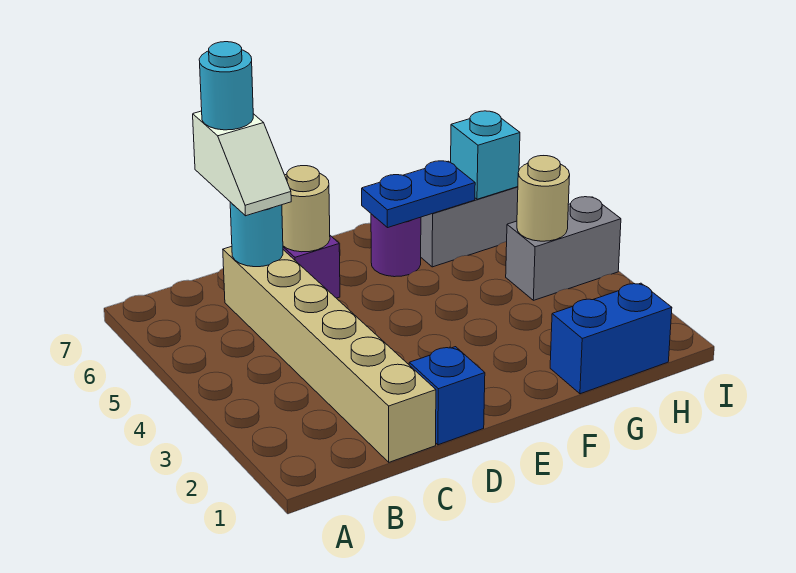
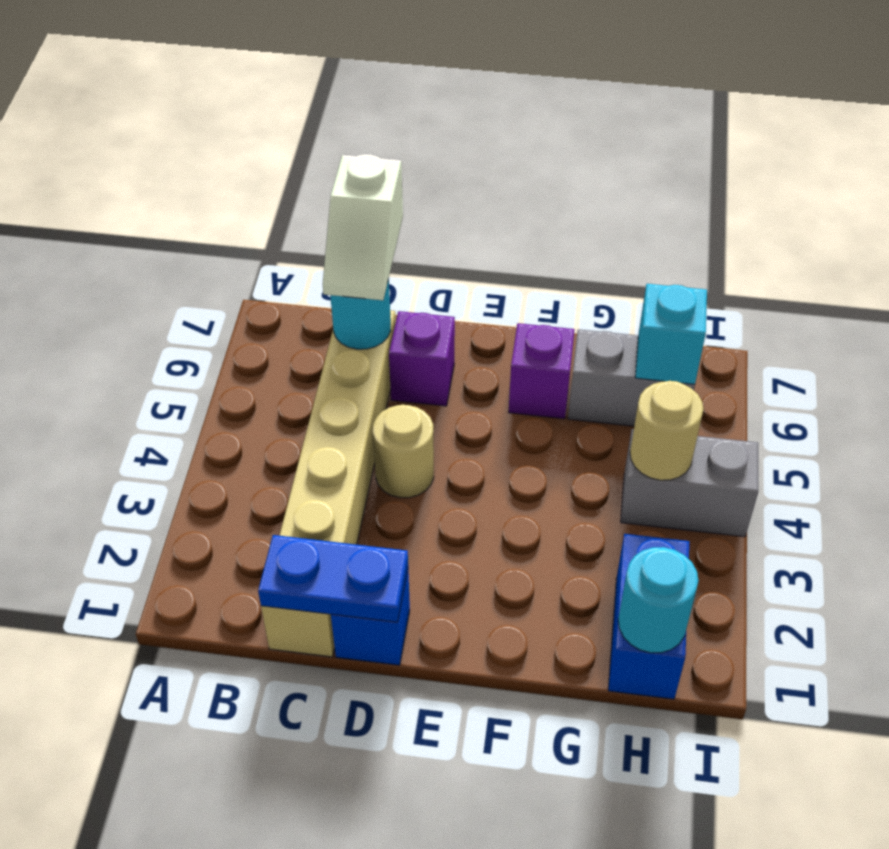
cyan 1x1 round brick [199,42,253,130] -> cyan 1x1 round brick moved to [618,547,698,653]
tan 1x1 round brick [282,166,330,252] -> tan 1x1 round brick moved to [373,405,434,498]
purple 1x1 round brick [371,214,421,277] -> purple 1x1 brick [509,323,575,419]
blue 1x2 plate [362,161,475,228] -> blue 1x2 plate moved to [258,535,408,622]
blue 1x2 brick [550,283,672,394] -> blue 1x2 brick turned to [608,534,689,699]

